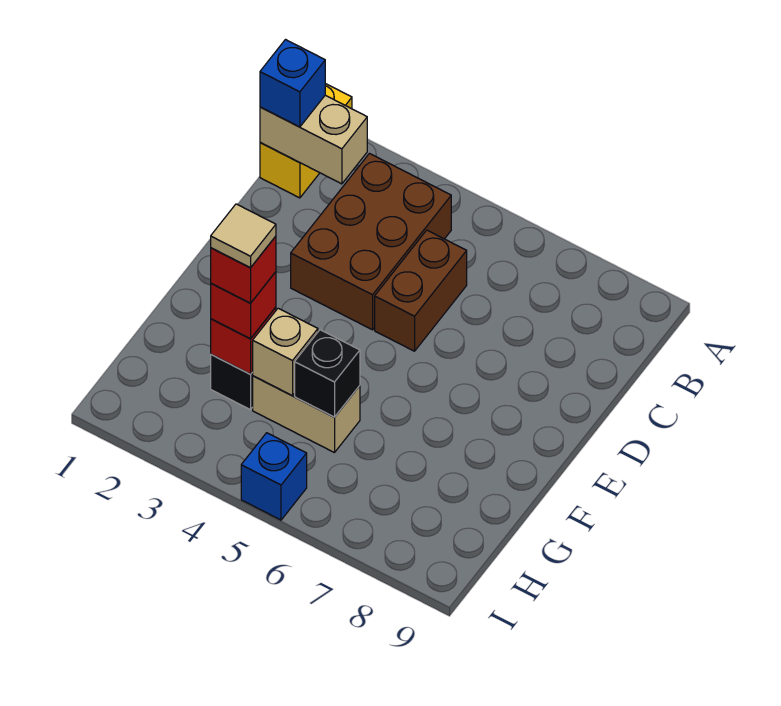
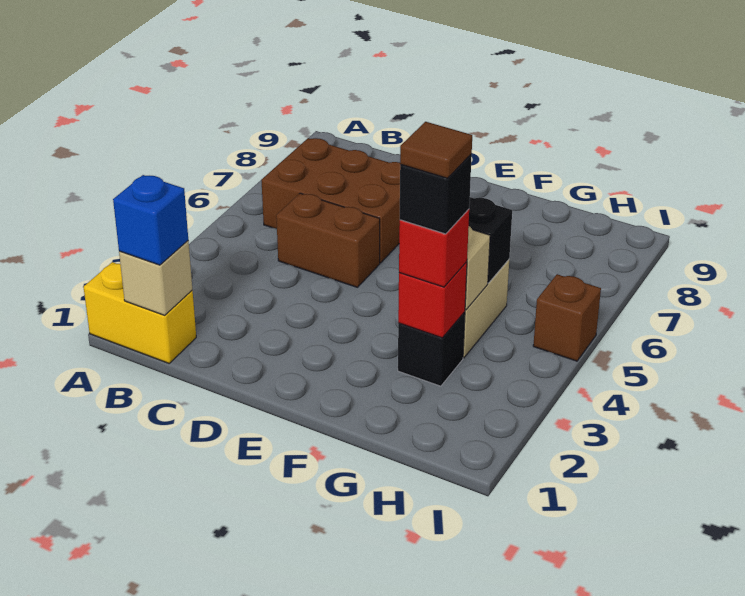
tan 1x2 brick [260,95,367,184] -> tan 1x1 brick [119,241,192,315]
brown 2x3 brick [291,154,451,330] -> brown 2x3 brick moved to [262,138,401,263]
red 1x1 brick [211,236,276,303] -> black 1x1 brick [400,154,472,234]
tan 1x1 tile [211,204,276,268] -> brown 1x1 tile [400,122,472,178]
blue 1x1 brick [241,433,307,520] -> brown 1x1 brick [533,274,601,361]

